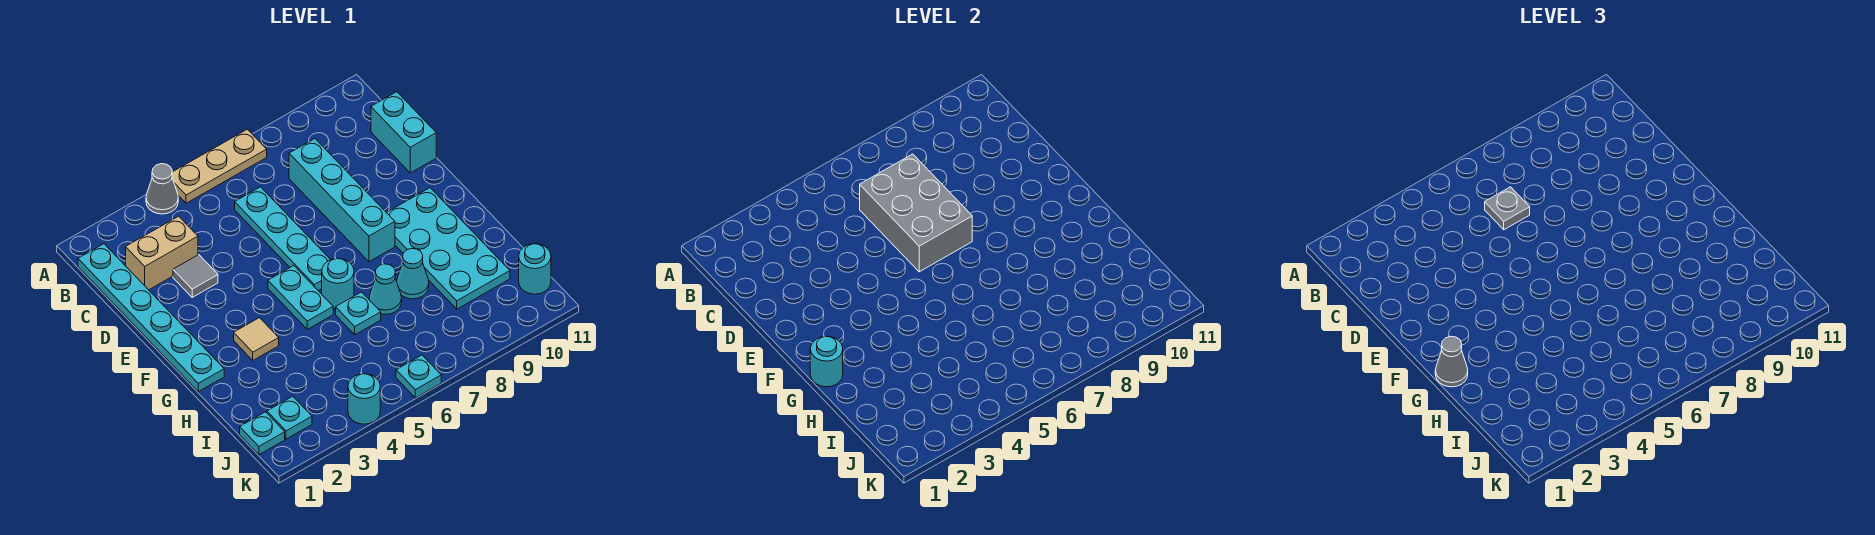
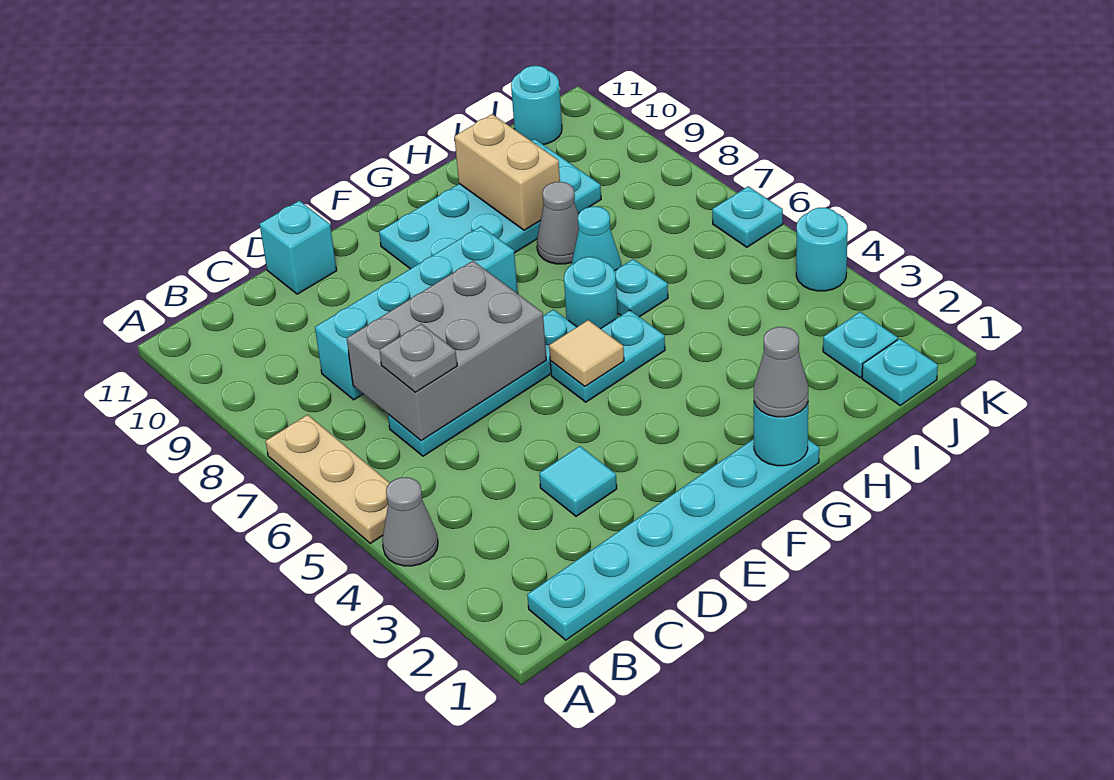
tan 1x2 brick [126,216,198,290] -> tan 1x2 brick moved to [454,114,560,230]
cyan 1x2 brick [371,92,436,173] -> cyan 1x1 brick [260,201,337,294]
grey 1x1 tile [173,255,218,297] -> cyan 1x1 tile [539,446,617,516]
tan 1x1 tile [234,318,279,360] -> tan 1x1 tile moved to [549,320,624,386]
cyan 1x1 cone [397,248,429,299] -> grey 1x1 cone [537,182,579,264]

